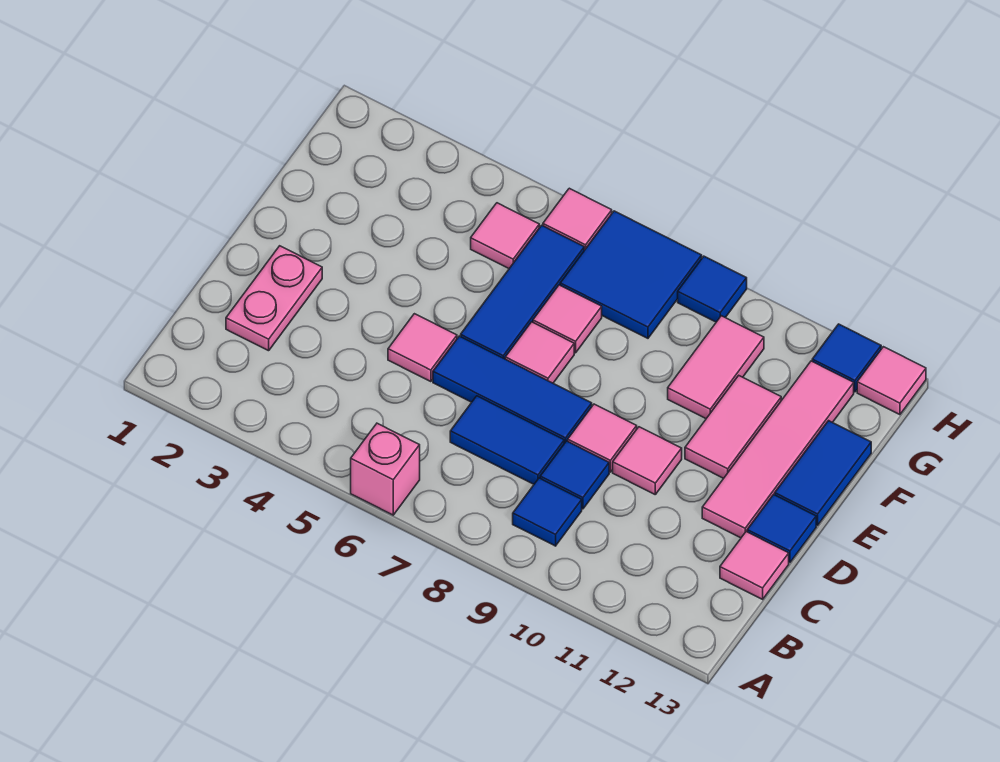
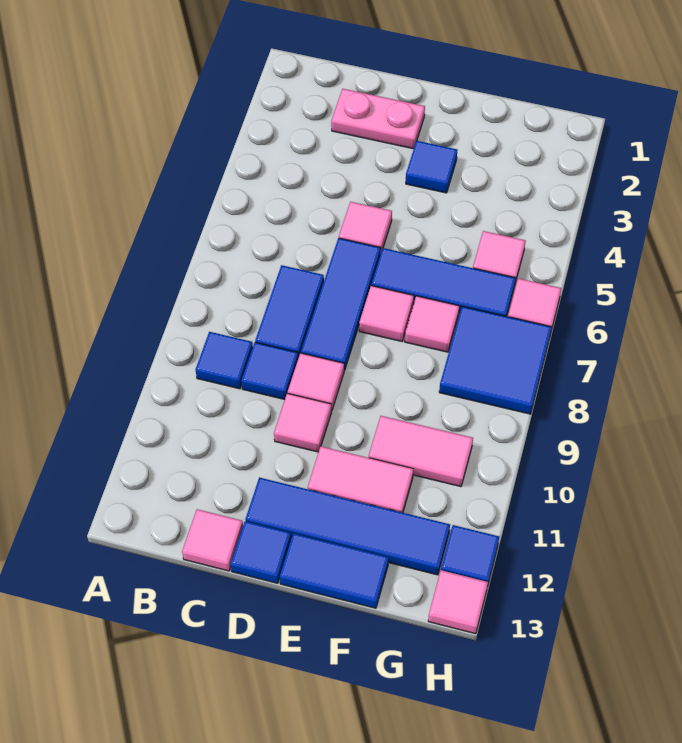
pink 1x1 brick [351,423,420,515] -> none
pink 1x4 tile [702,361,854,538] -> blue 1x4 tile [245,477,450,575]
blue 1x1 tile [678,256,747,322] -> blue 1x1 tile moved to [406,141,457,193]

